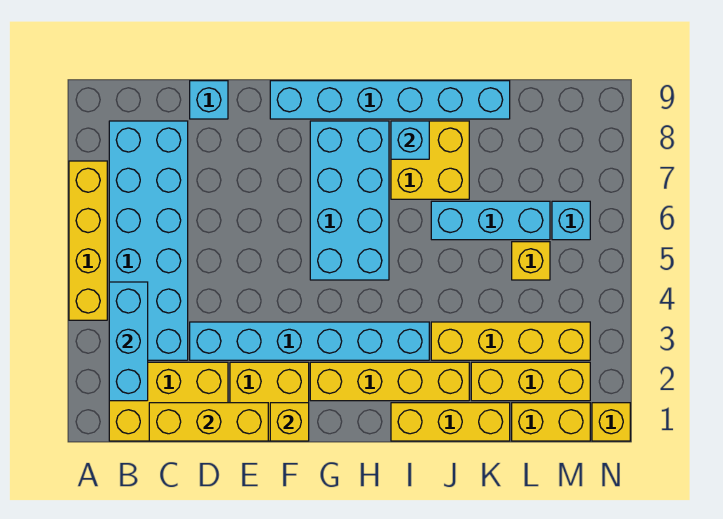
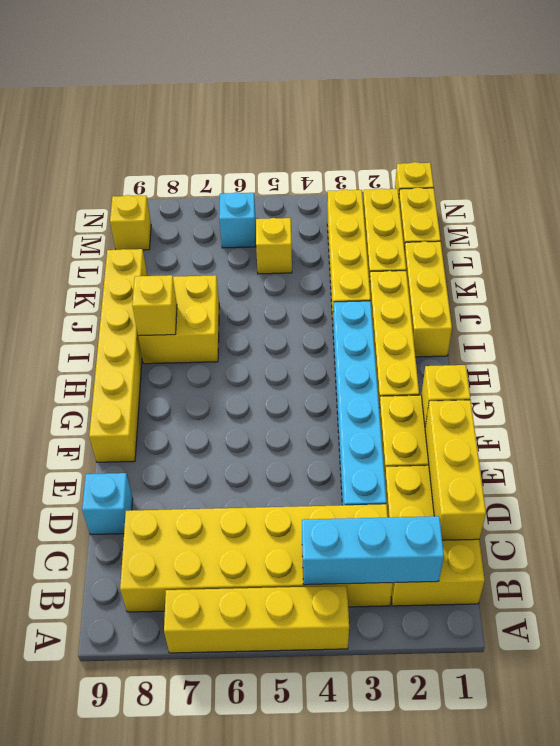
cyan 2x6 brick [109,121,188,360] -> yellow 2x6 brick [120,504,393,612]
cyan 1x6 brick [270,81,510,119] -> yellow 1x6 brick [89,249,147,462]
cyan 2x4 brick [310,121,389,280] -> none
cyan 1x1 brick [391,121,429,159] -> yellow 1x1 brick [132,275,177,336]
cyan 1x3 brick [431,201,550,240] -> none
none -> yellow 1x1 brick [110,195,151,250]

